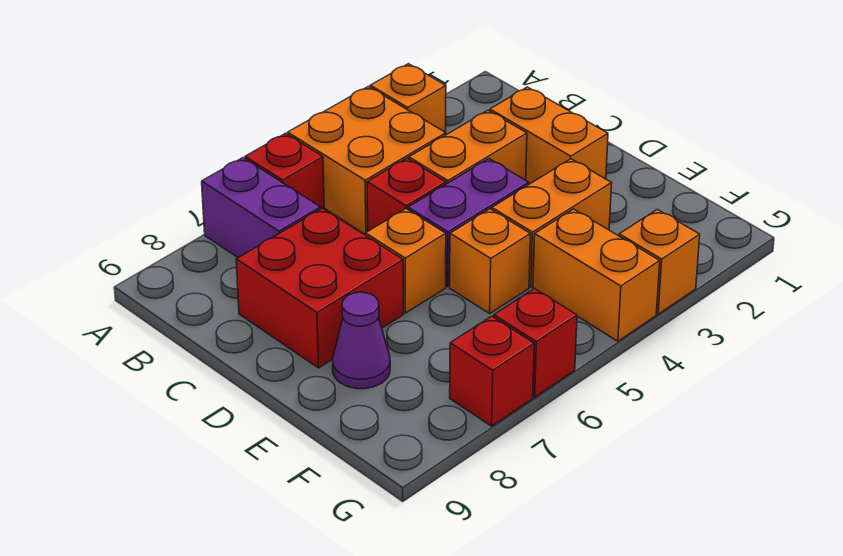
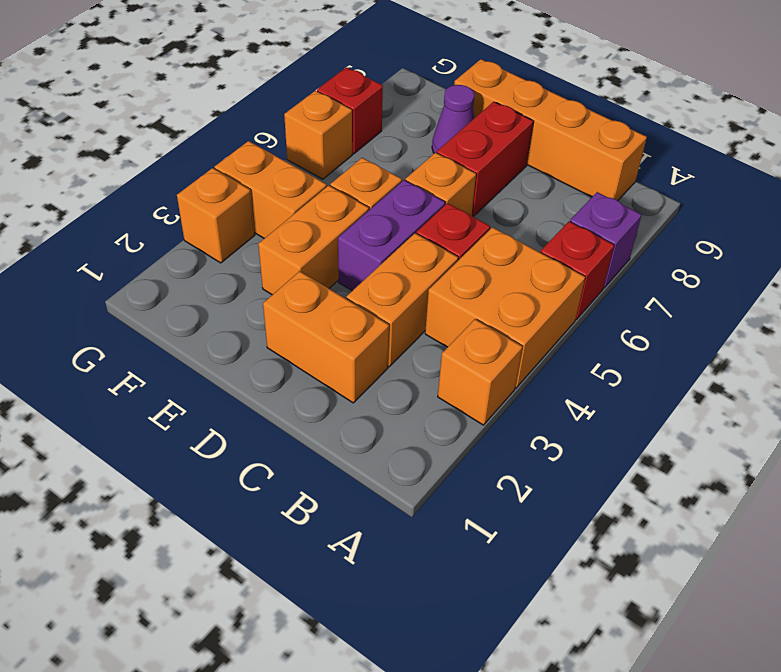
purple 1x2 brick [202,158,320,258] -> purple 1x1 brick [570,192,642,288]
none -> orange 1x4 brick [454,59,647,200]
red 2x2 brick [236,208,403,368] -> red 1x2 brick [437,102,533,217]
red 1x1 brick [494,289,577,397] -> orange 1x1 brick [284,91,352,179]

